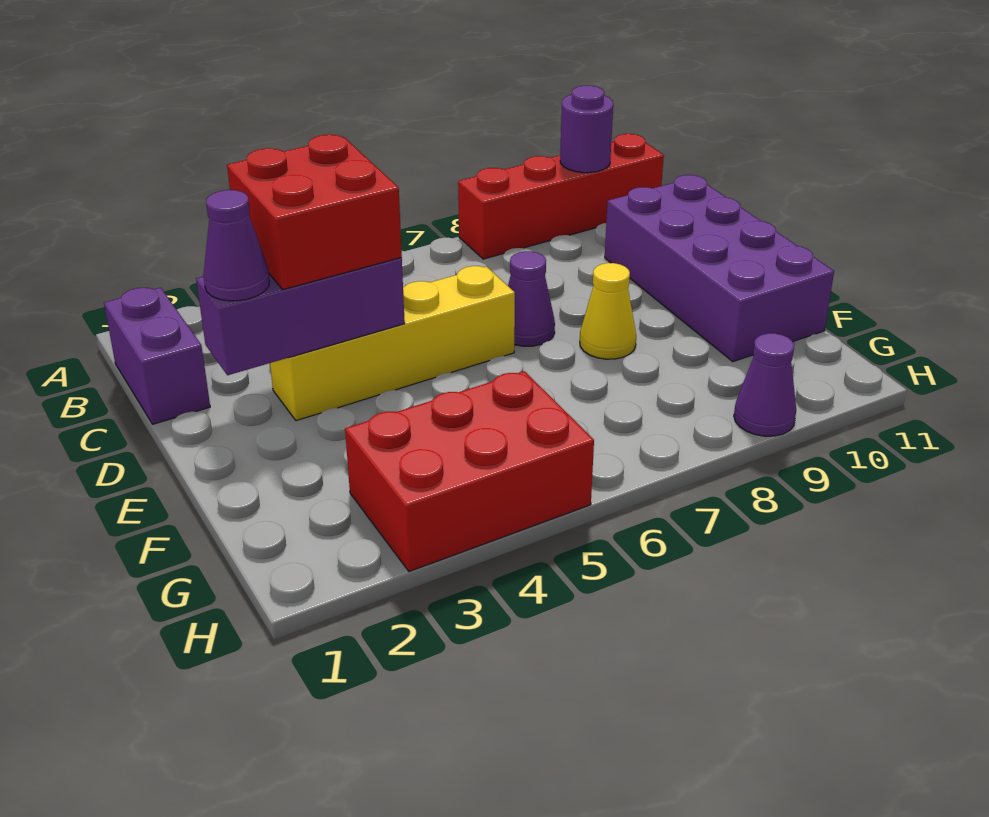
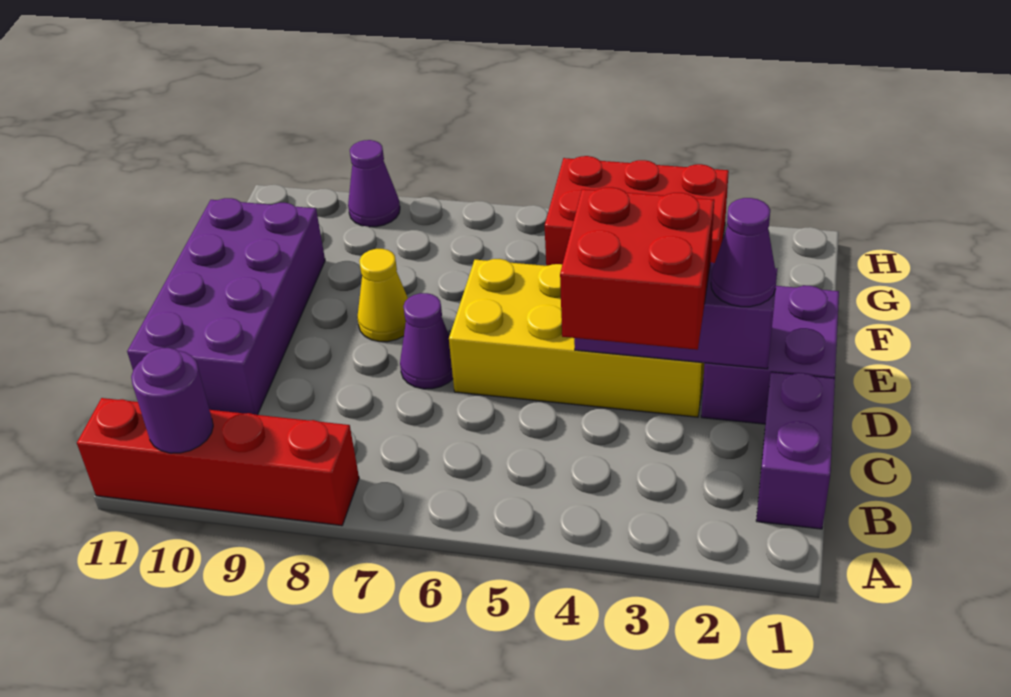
none -> purple 2x2 brick [701,286,839,424]
yellow 1x4 brick [270,266,515,421] -> yellow 2x4 brick [449,259,704,417]

